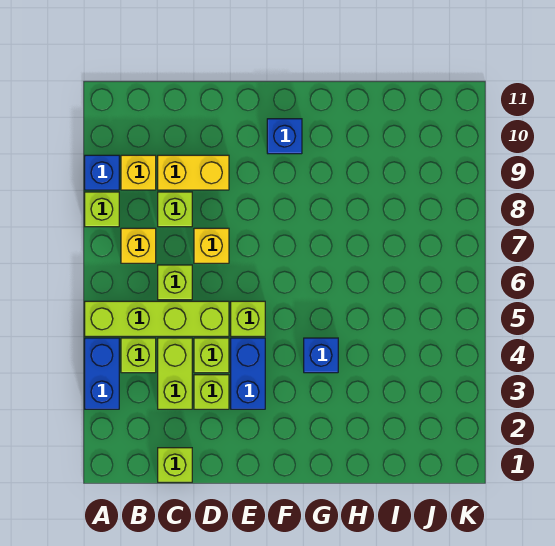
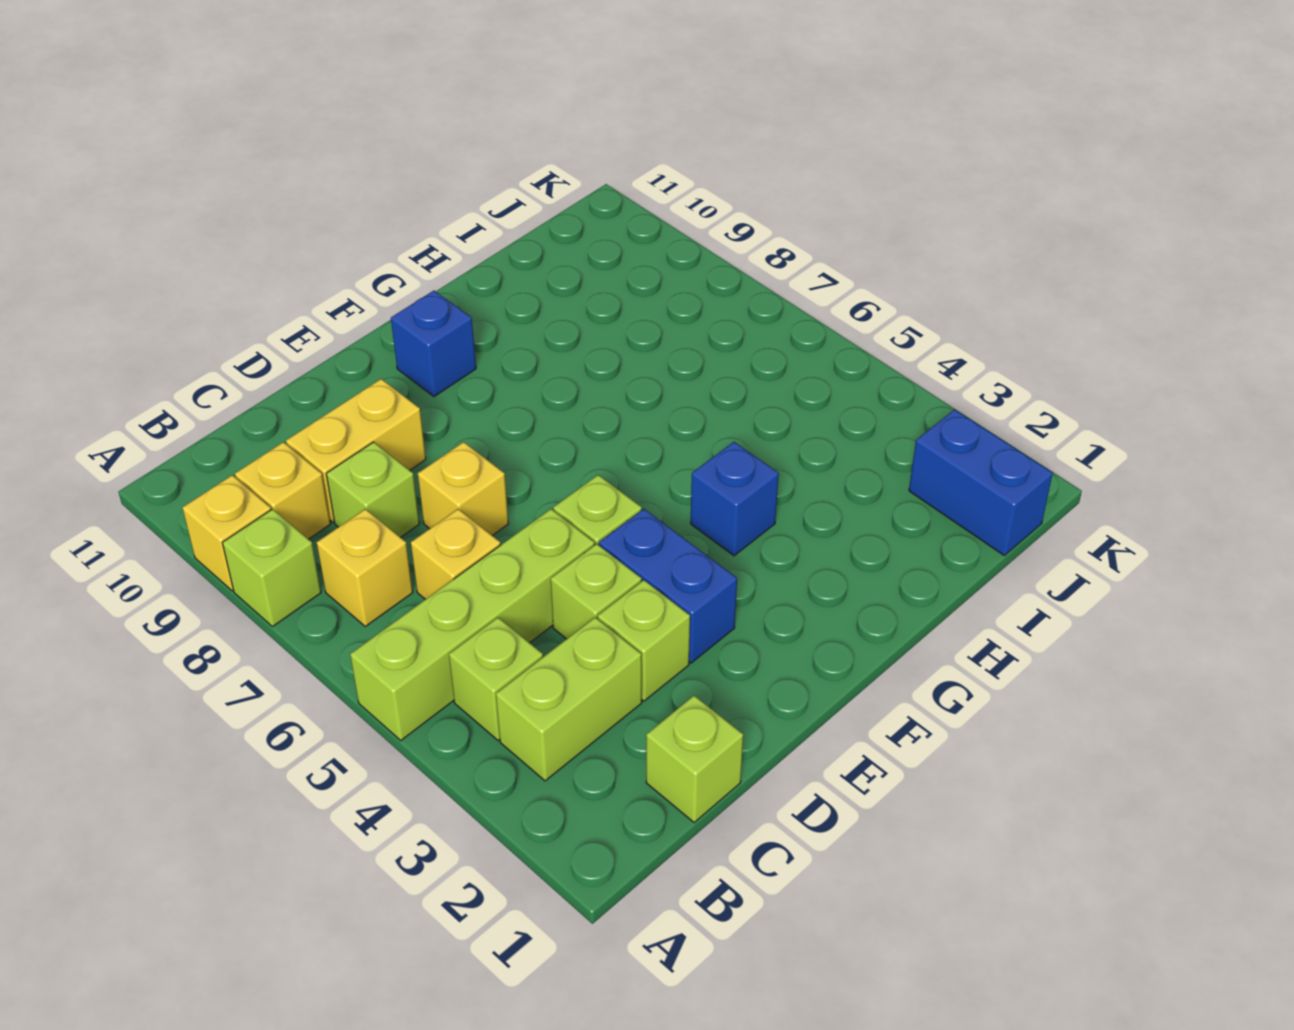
blue 1x2 brick [85,338,119,409] -> blue 1x2 brick moved to [909,410,1053,555]
blue 1x1 brick [85,155,119,190] -> yellow 1x1 brick [182,475,271,591]
lime 1x2 brick [158,338,192,409] -> lime 1x2 brick turned to [496,617,642,781]
lime 1x1 brick [158,265,192,300] -> yellow 1x1 brick [411,509,501,599]

